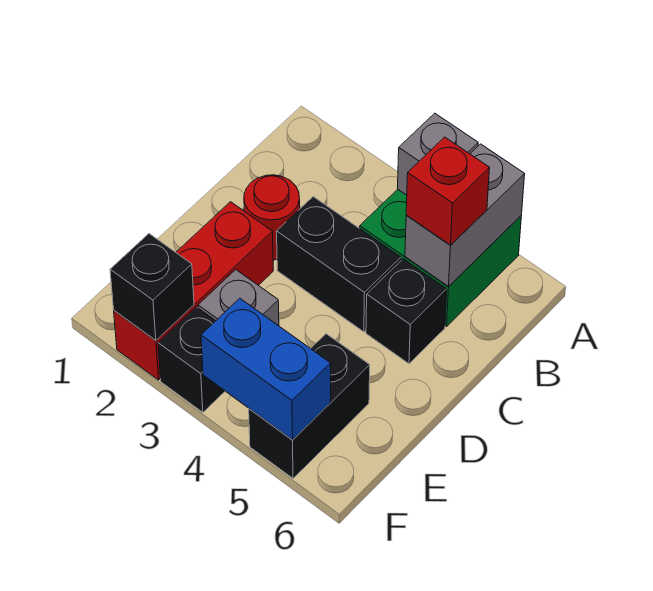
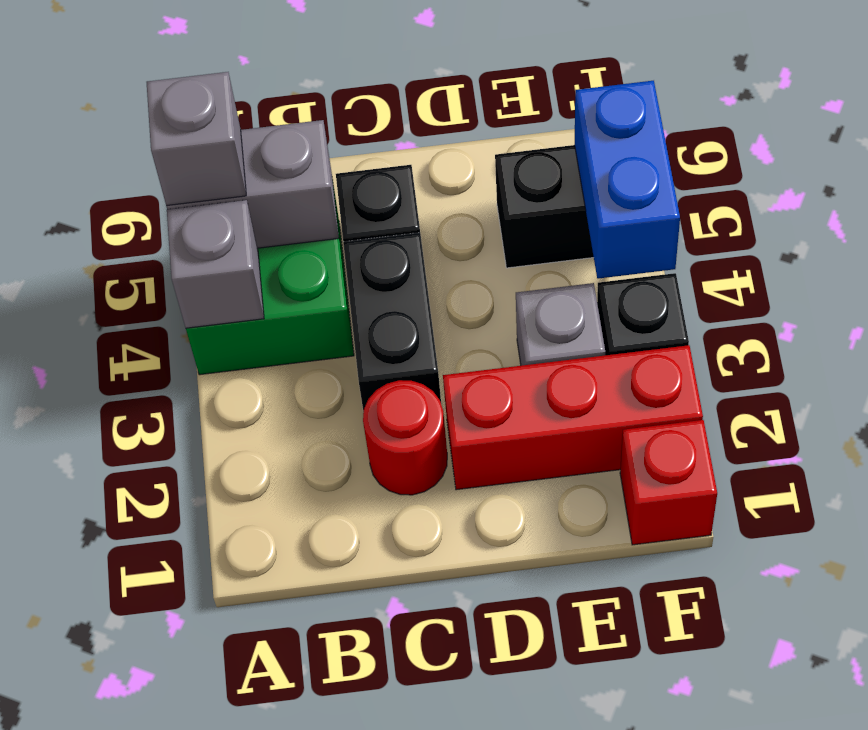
none -> grey 1x1 brick [147,72,246,206]
red 1x1 brick [406,137,490,245] -> red 1x1 brick moved to [620,420,717,545]
black 1x1 brick [110,234,194,341] -> none

